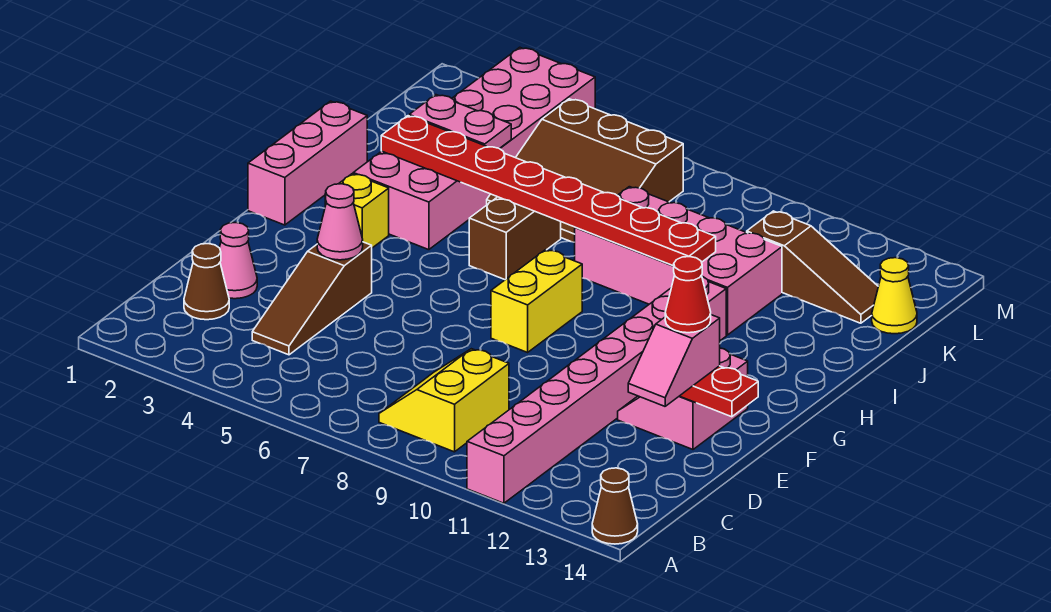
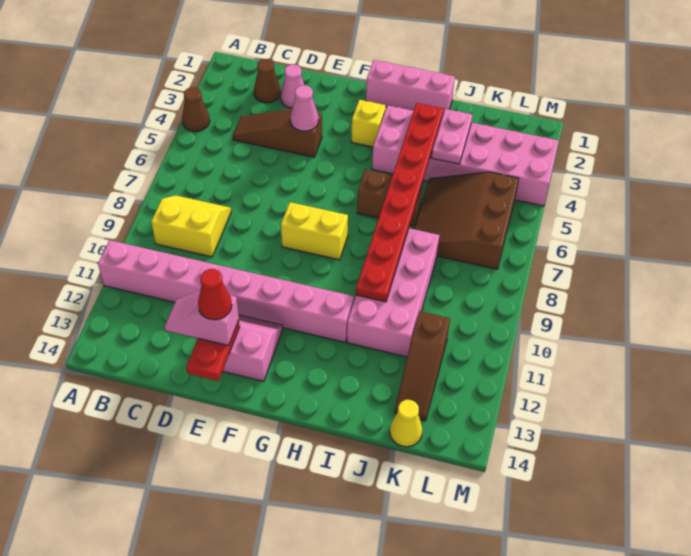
brown 1x1 cone [592,468,638,544] -> brown 1x1 cone moved to [182,87,210,132]

